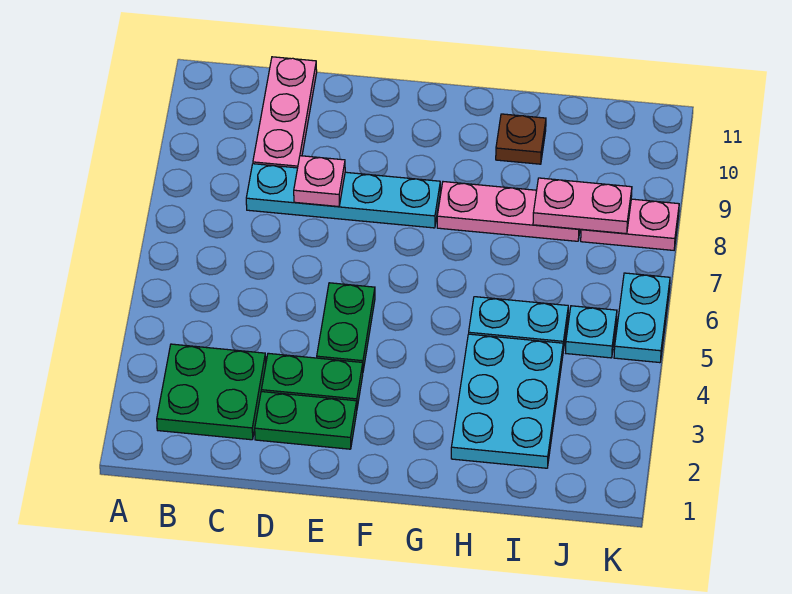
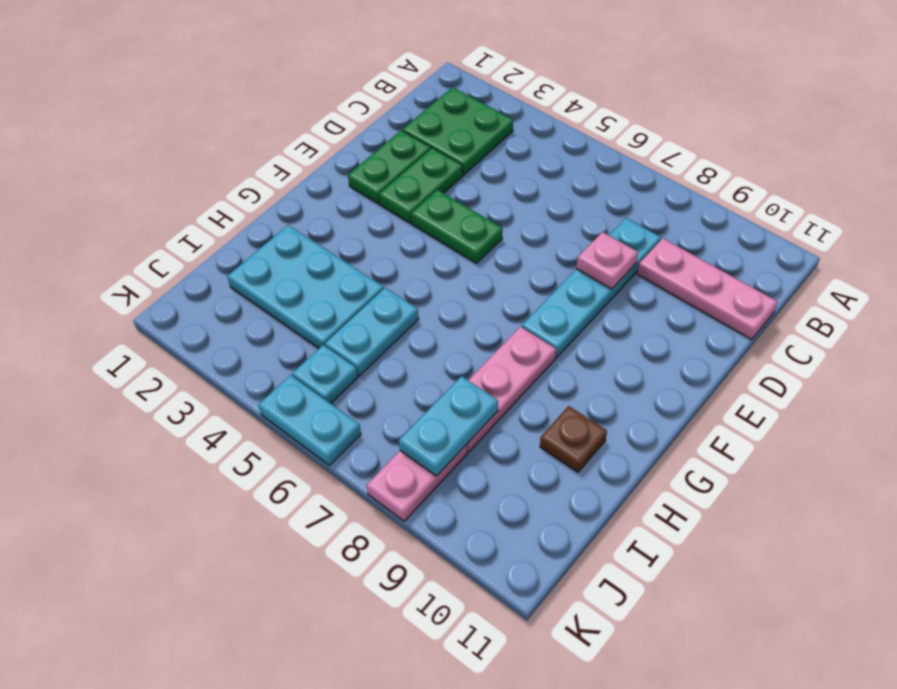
pink 1x2 plate [533,178,632,234] -> cyan 1x2 plate [399,376,498,476]

